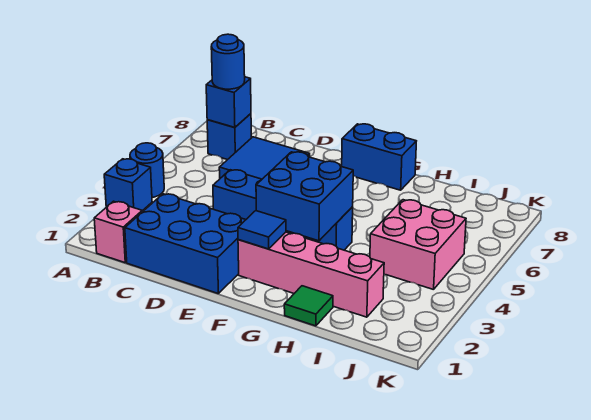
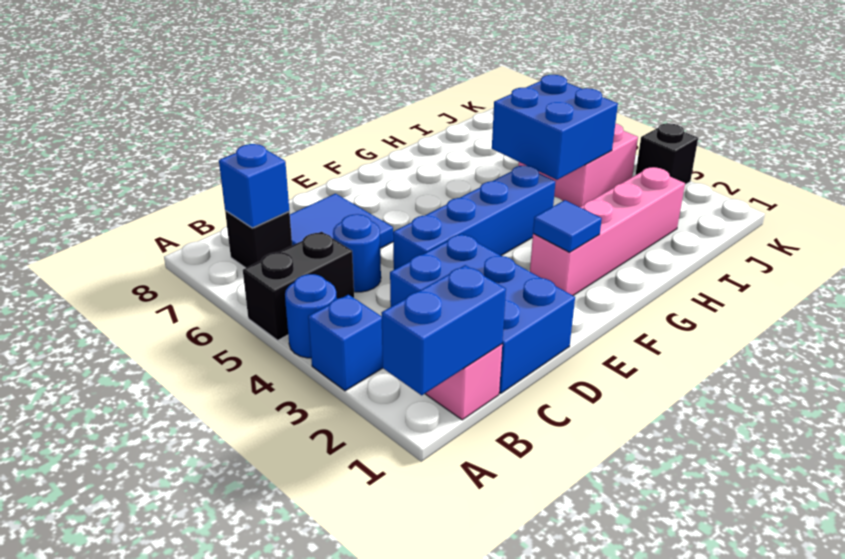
none -> black 1x2 brick [243,232,354,340]
blue 1x1 brick [207,114,251,160] -> black 1x1 brick [225,211,292,268]
blue 1x1 round brick [211,34,245,89] -> blue 1x1 round brick moved to [333,214,381,292]
blue 2x3 brick [125,194,246,294] -> blue 2x3 brick turned to [390,234,575,393]
blue 2x2 brick [256,152,353,241] -> blue 2x2 brick moved to [492,75,618,180]
blue 1x2 brick [342,124,416,190] -> blue 1x2 brick moved to [382,265,506,395]
green 1x1 tile [284,286,333,326] -> none
none -> black 1x1 brick [636,123,698,185]

